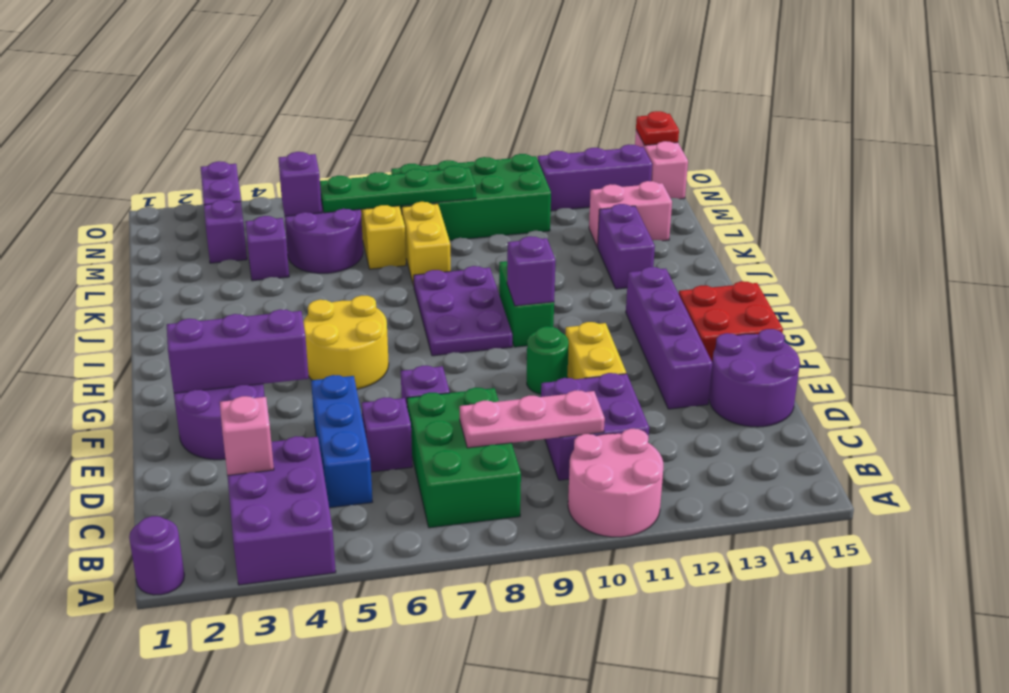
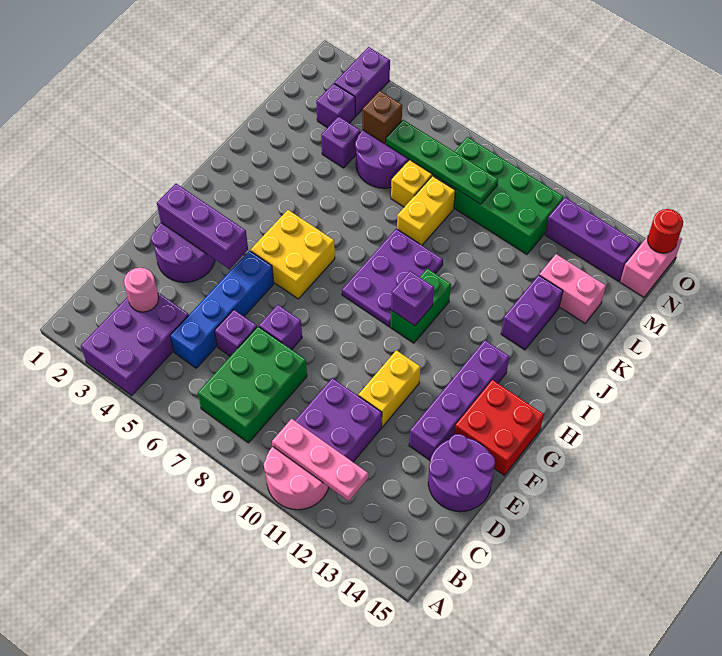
purple 1x1 round brick [129,516,184,595] -> none
pink 1x1 brick [220,396,274,475] -> pink 1x1 round brick [124,268,159,312]
blue 1x3 brick [311,375,373,508] -> blue 1x4 brick [170,251,274,368]
pink 1x3 plate [460,390,605,448] -> pink 1x3 plate moved to [272,419,368,501]
green 1x1 round brick [527,326,569,394] -> none
yellow 2x2 round brick [303,296,389,389] -> yellow 2x2 brick [250,210,335,299]
purple 1x1 brick [278,152,322,216] -> brown 1x1 brick [362,91,402,144]
red 1x1 plate [636,111,679,145] -> red 1x1 round brick [648,209,683,253]

